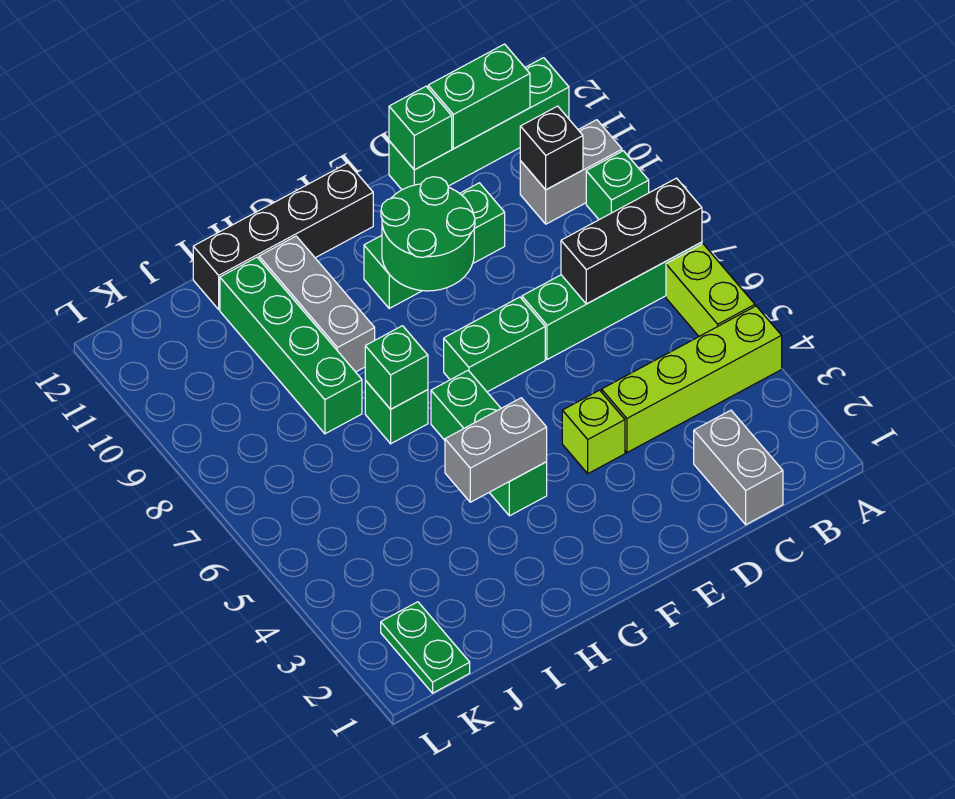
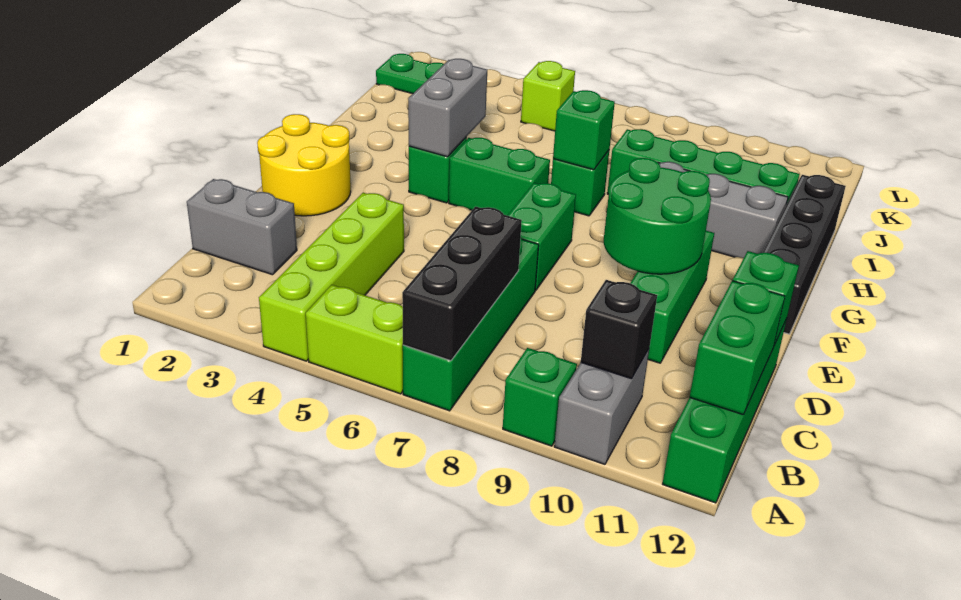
none -> yellow 2x2 round brick [257,114,351,216]
lime 1x1 brick [562,390,625,474] -> lime 1x1 brick moved to [521,61,575,131]

